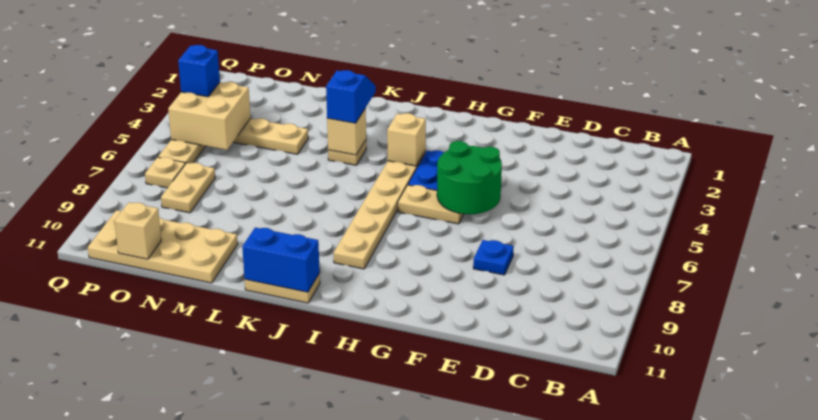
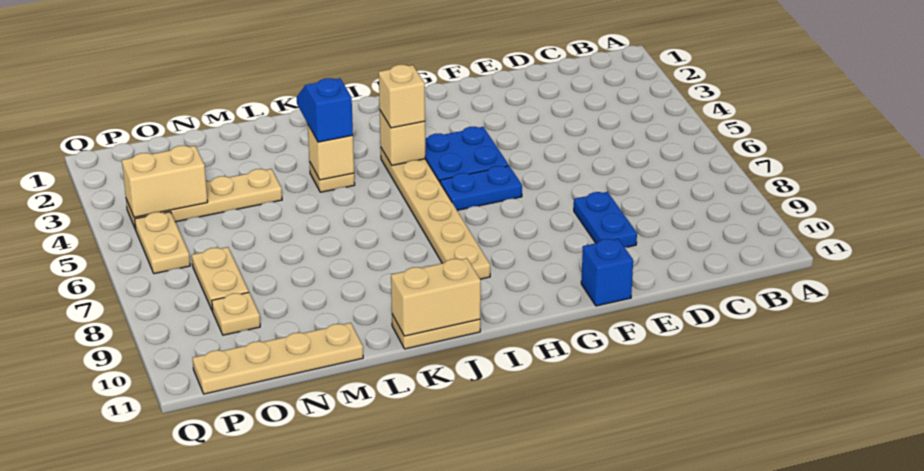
blue 1x1 plate [473,240,514,275] -> blue 1x2 plate [574,192,637,247]
green 2x2 round brick [437,141,502,214] -> none
tan 1x2 plate [398,185,464,224] -> blue 1x2 plate [440,166,522,210]
blue 1x2 brick [242,228,320,292] -> tan 1x2 brick [391,258,481,336]
tan 2x4 plate [88,210,238,283] -> tan 1x4 plate [193,323,363,394]
tan 2x2 brick [168,82,251,150] -> tan 1x2 brick [122,145,208,217]
tan 1x1 brick [115,203,161,259] -> tan 1x1 brick moved to [379,65,425,128]
blue 1x1 brick [178,45,220,97] -> blue 1x1 brick moved to [581,239,633,306]
tan 1x1 plate [145,157,185,188] -> tan 1x1 plate moved to [212,292,260,335]

